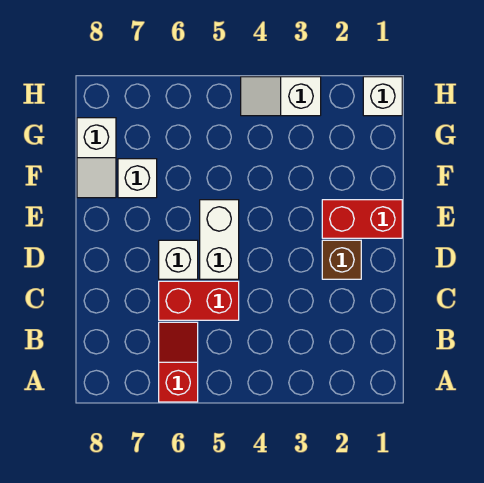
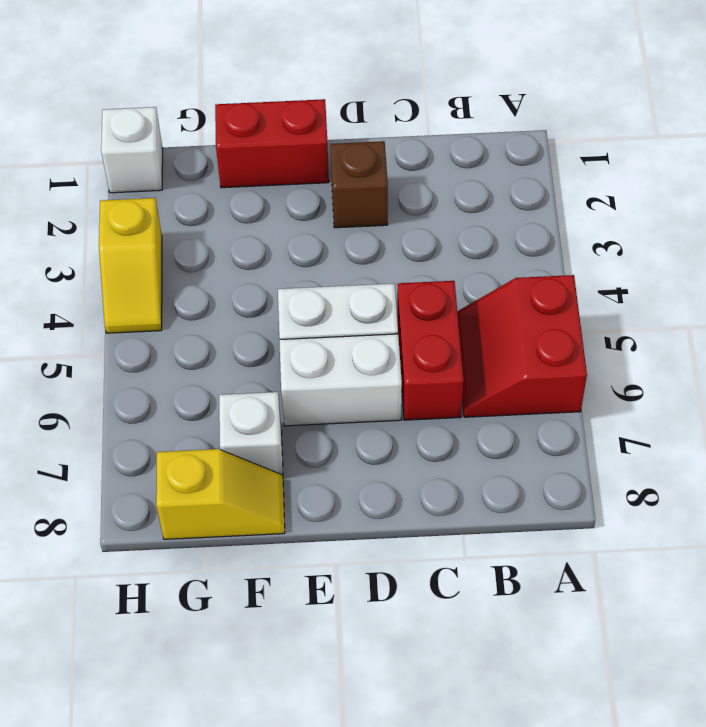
red 1x2 slope [159,322,198,402] -> red 2x2 slope [457,275,587,417]
white 1x1 brick [159,240,198,279] -> white 1x2 brick [279,334,402,426]
red 1x2 brick [322,200,402,238] -> red 1x2 brick turned to [215,99,329,188]
white 1x2 slope [77,118,116,198] -> yellow 1x2 slope [156,449,285,539]
white 1x2 slope [241,77,321,116] -> yellow 1x2 slope [99,198,162,333]

